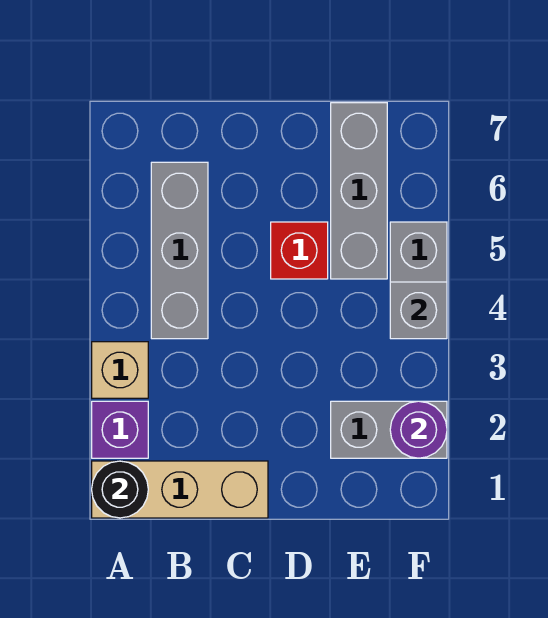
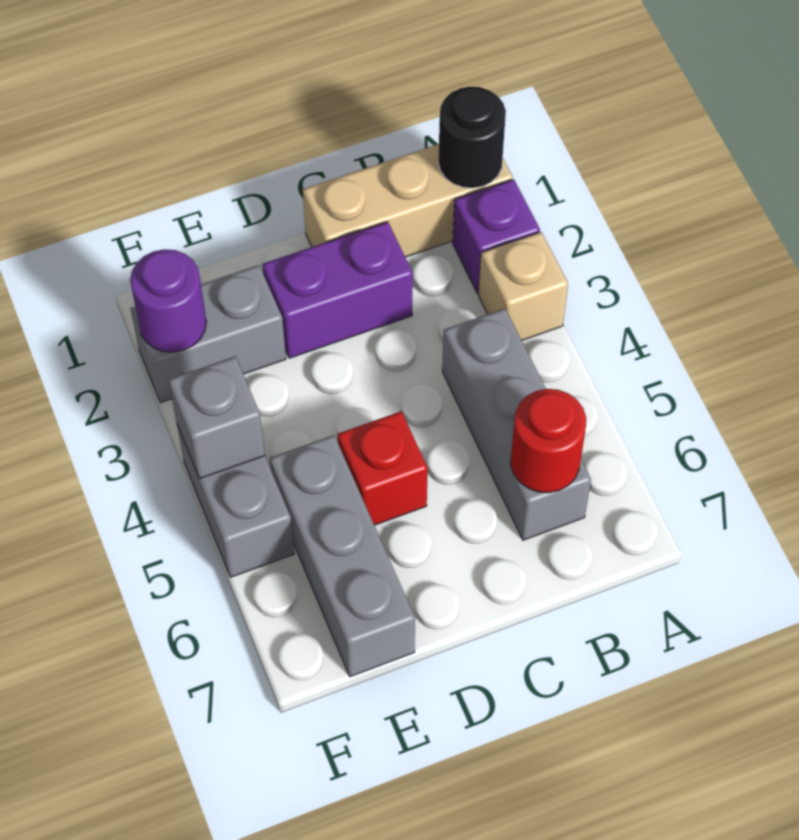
none -> red 1x1 round brick [511,389,586,493]
none -> purple 1x2 brick [262,222,413,358]

